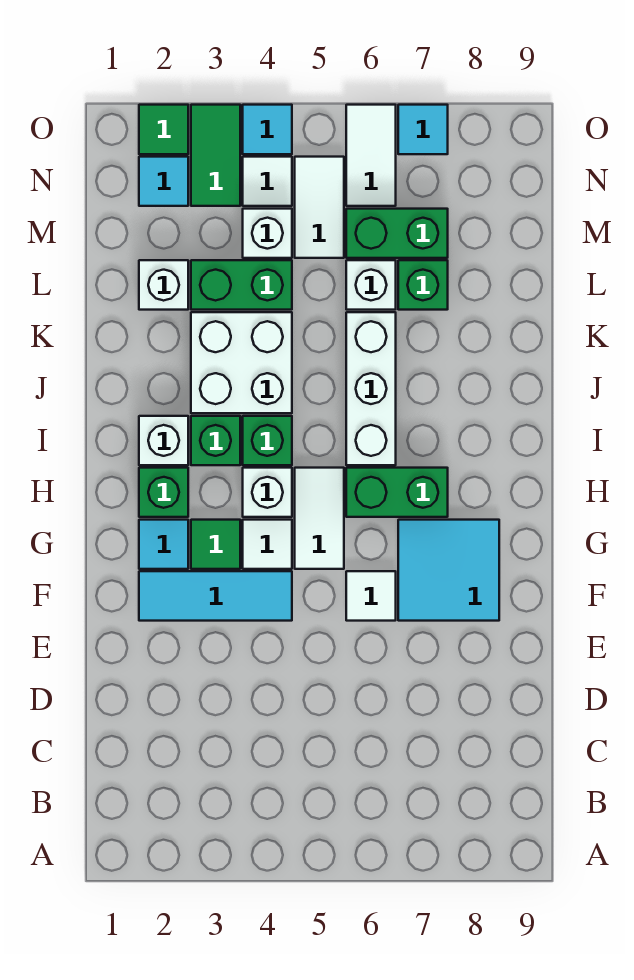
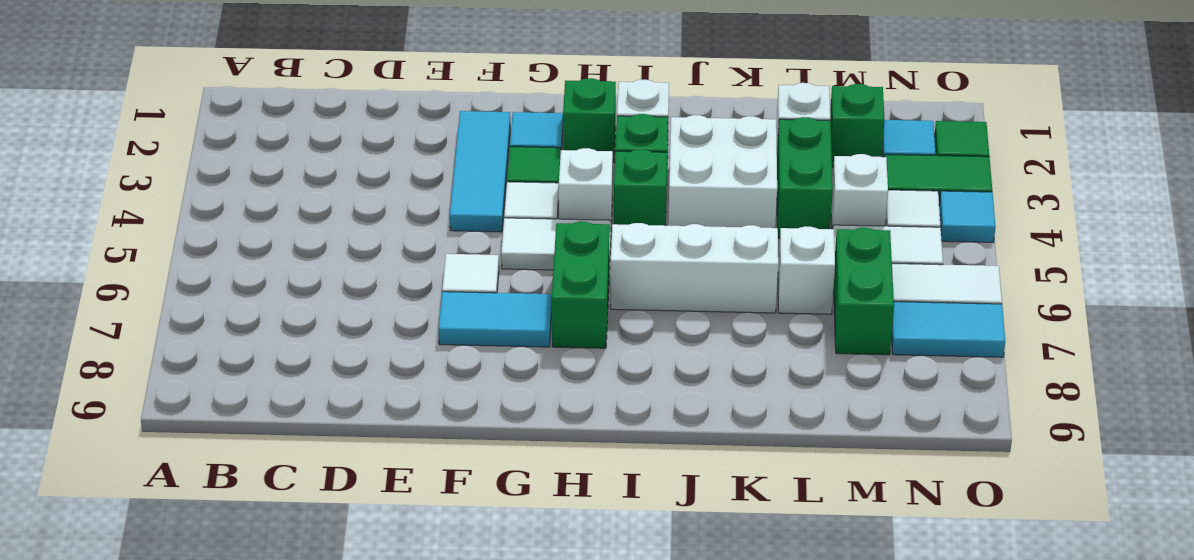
cyan 2x2 tile [398,520,499,621] -> cyan 1x2 tile [438,292,552,347]
green 1x1 brick [398,260,448,310] -> green 1x1 brick moved to [830,84,885,167]
cyan 1x1 tile [398,105,448,154] -> cyan 1x2 tile [892,302,1005,357]

